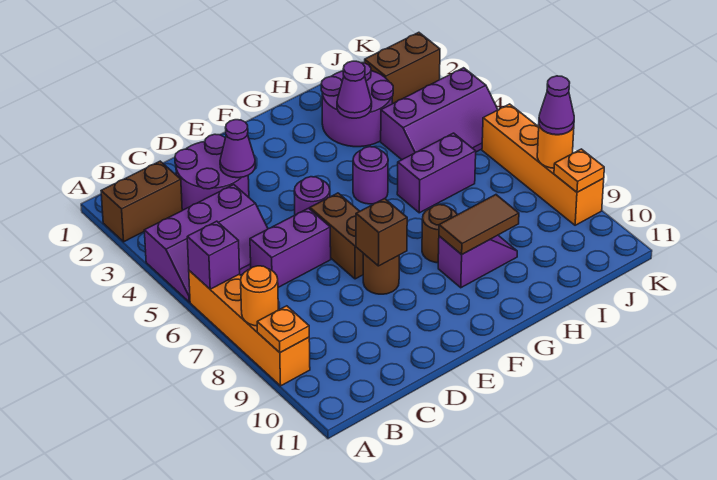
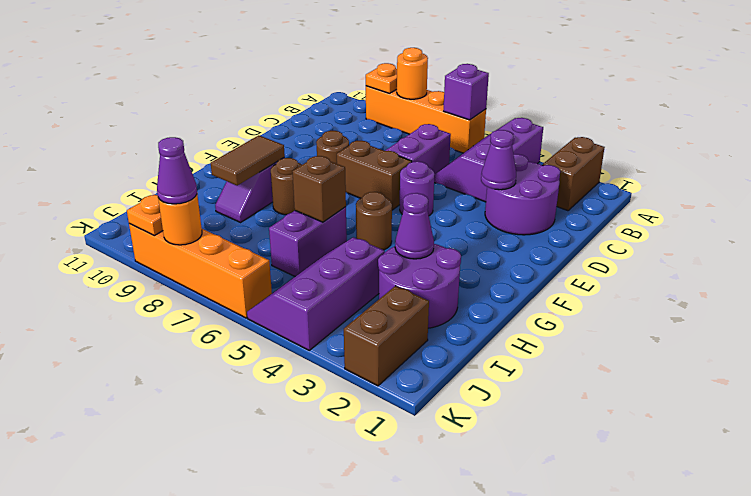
brown 1x1 brick [356,199,407,266] -> brown 1x1 brick moved to [292,156,346,222]
purple 1x1 round brick [353,147,388,204] -> brown 1x1 round brick [356,192,392,250]

